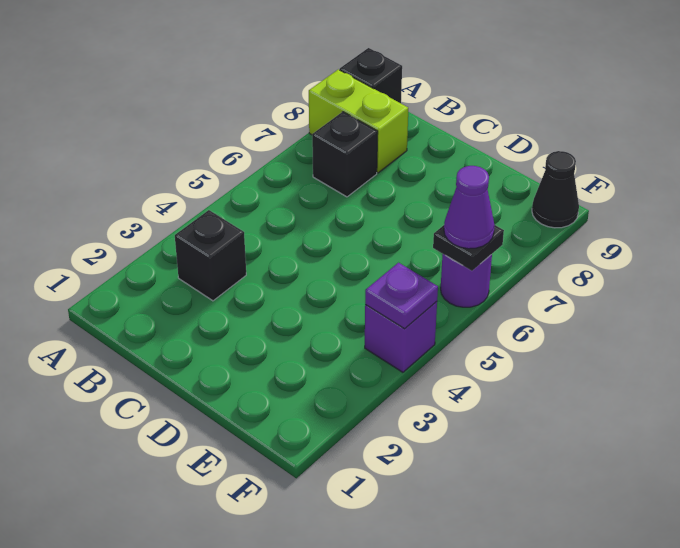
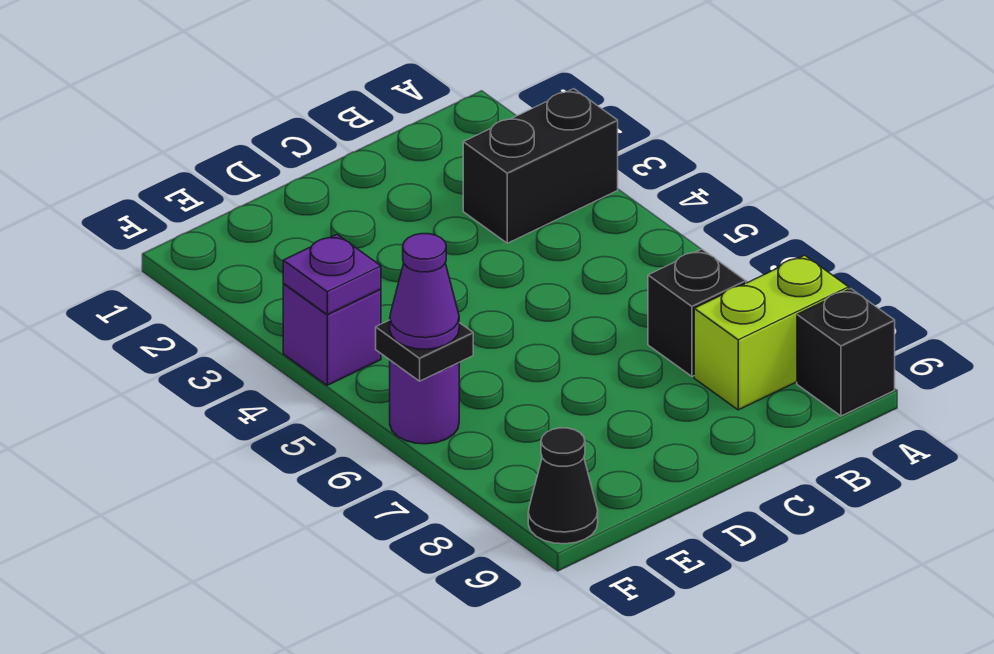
black 1x1 brick [175,210,246,301] -> black 1x2 brick [463,89,618,243]

